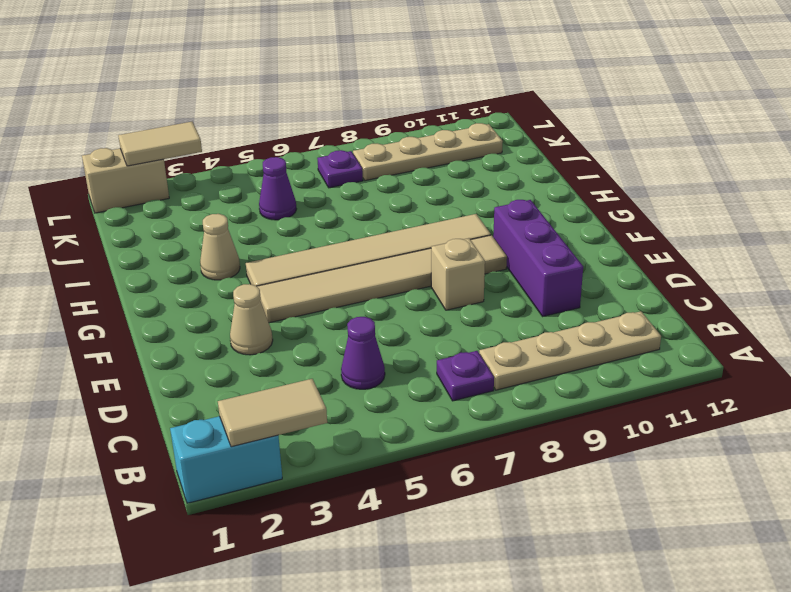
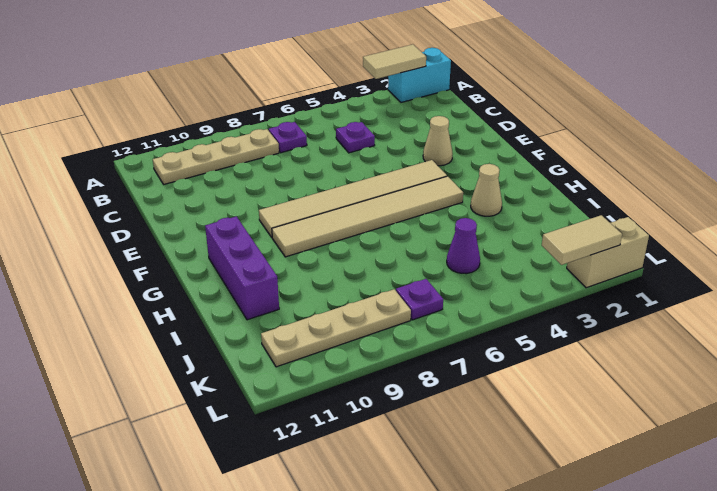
purple 1x1 cone [341,317,385,389] -> purple 1x1 plate [336,122,375,153]
purple 1x3 brick [493,200,583,317] -> purple 1x3 brick moved to [205,216,279,320]
tan 1x1 brick [431,238,485,310] -> none

